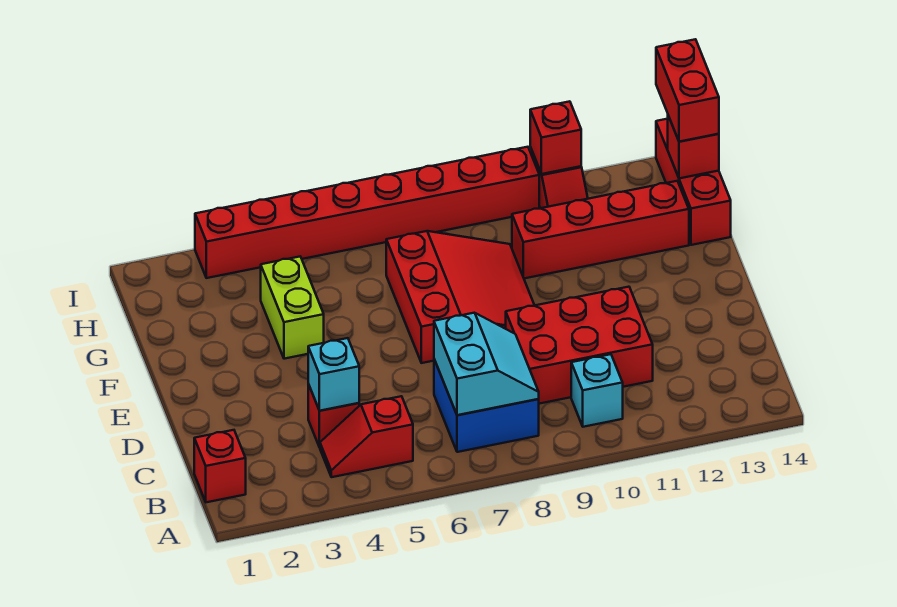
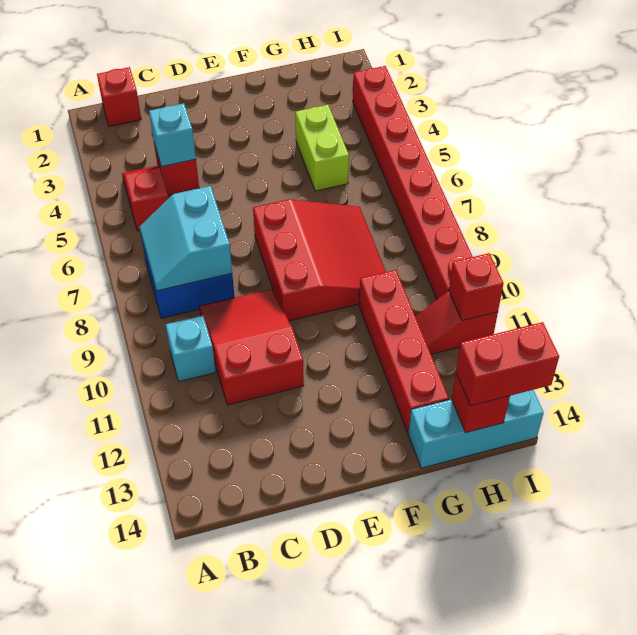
cyan 2x2 slope [434,313,539,415] -> cyan 2x2 slope turned to [139,186,232,291]
red 2x3 brick [506,287,653,404] -> red 2x3 slope [199,289,304,405]
red 3x3 slope [386,231,534,363] -> red 3x3 slope turned to [253,199,386,321]
lime 1x2 brick [261,257,324,359] -> lime 1x2 brick turned to [295,105,349,191]
red 1x3 brick [656,119,731,245] -> cyan 1x3 brick [408,390,544,468]

